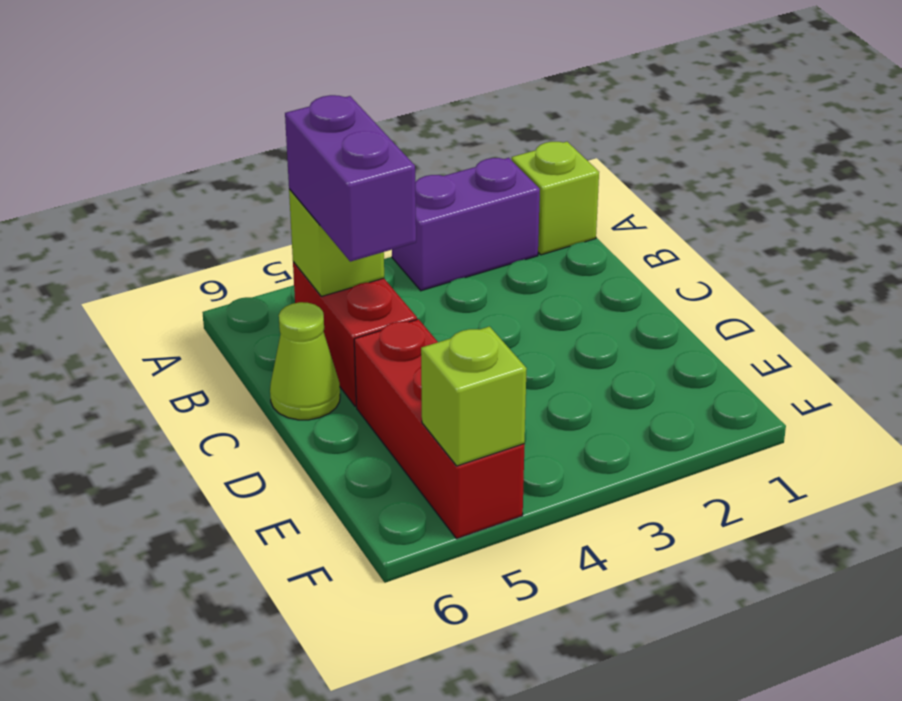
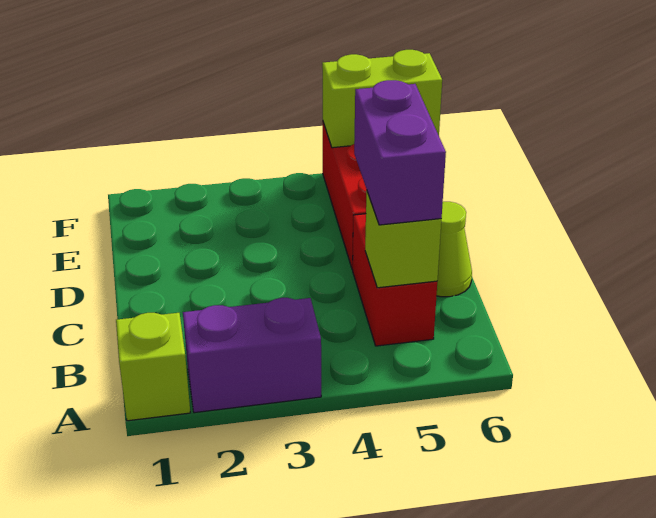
lime 1x1 brick [421,327,527,466] -> lime 1x2 brick [322,50,442,148]

